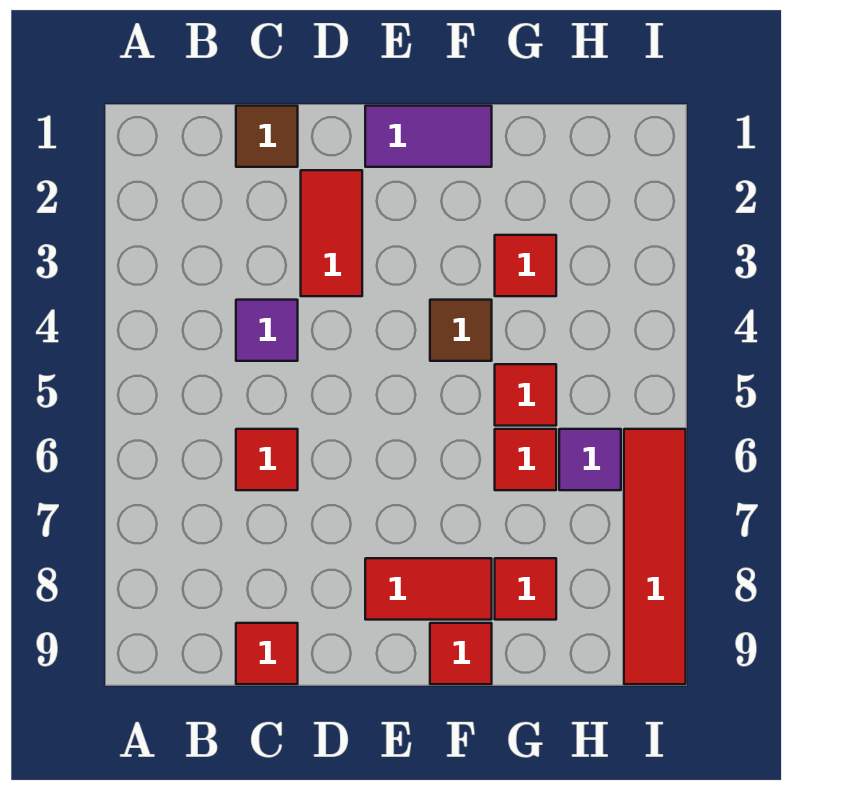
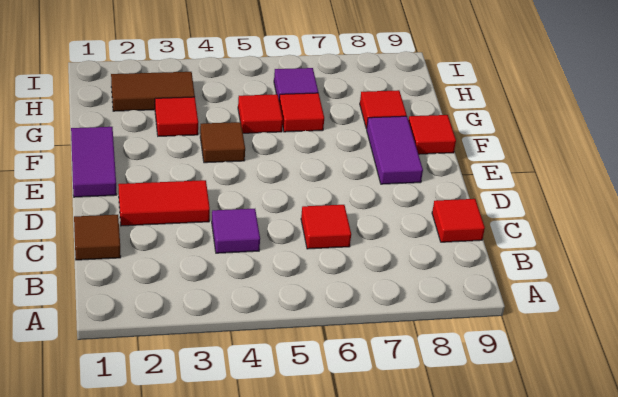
red 1x2 tile [365,558,492,620] -> purple 1x2 tile [367,116,423,184]
none -> brown 1x2 tile [111,72,195,111]
red 1x4 tile [624,429,686,684] -> none

